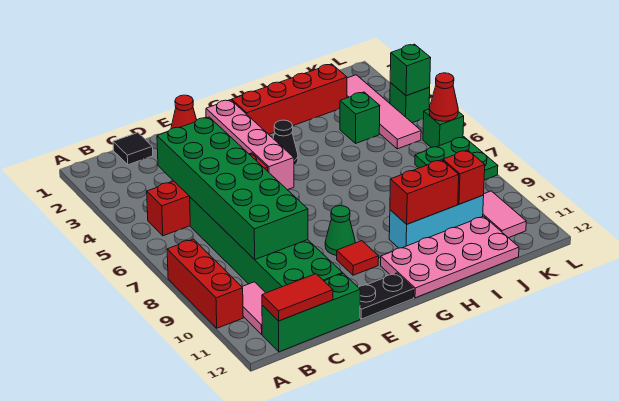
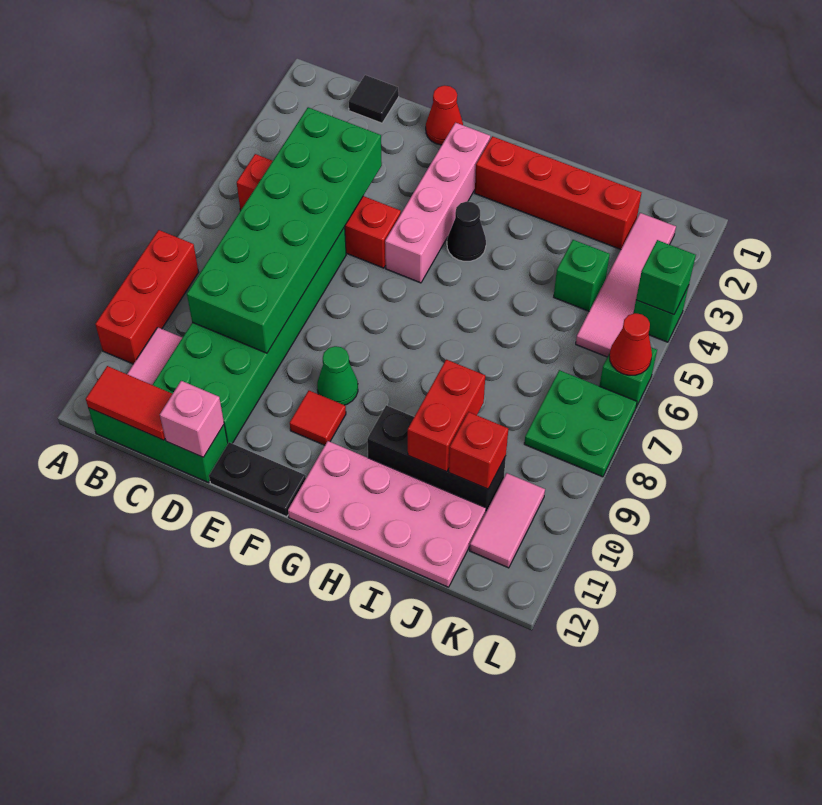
none -> pink 1x1 brick [160,381,224,457]
cyan 1x3 brick [389,195,484,248] -> black 1x3 brick [367,405,506,512]
red 1x2 brick [390,160,459,224] -> red 1x2 brick turned to [408,360,485,472]

